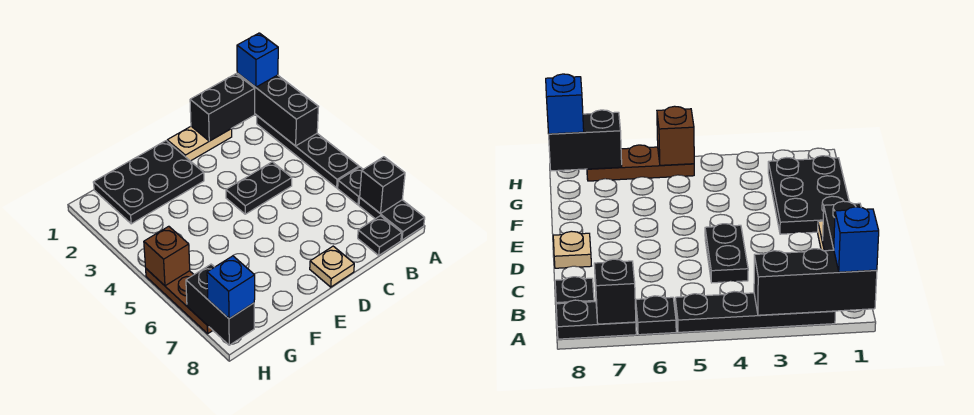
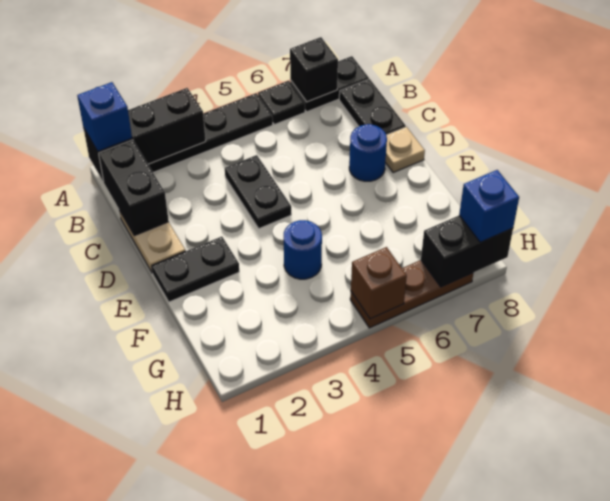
black 1x1 plate [358,216,402,255] -> black 1x2 plate [339,79,406,135]
none -> blue 1x1 round brick [349,124,387,181]
black 2x3 plate [93,141,204,224] -> black 1x2 plate [152,237,239,302]
none -> blue 1x1 round brick [284,220,322,279]

